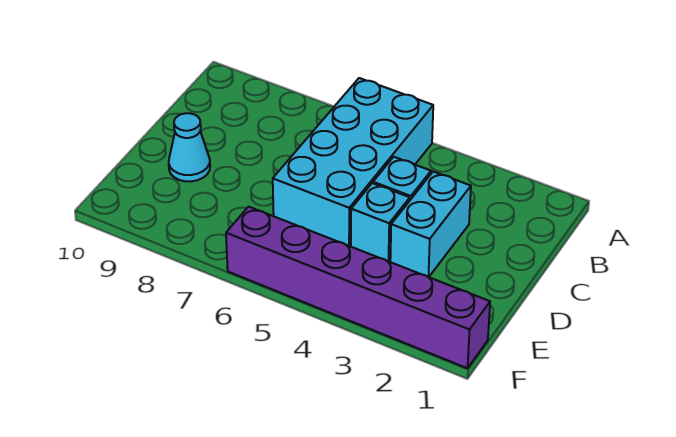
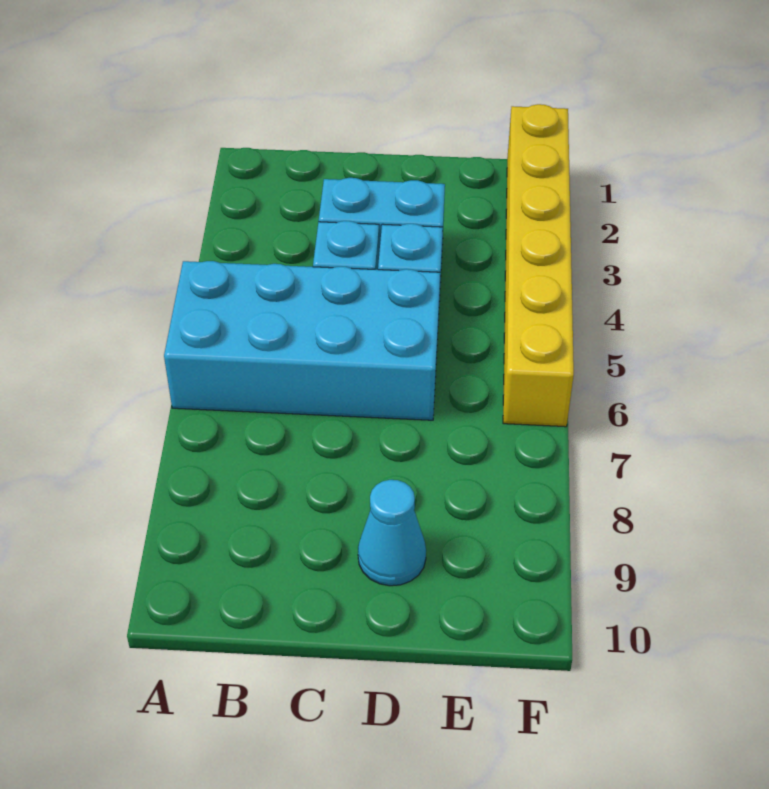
purple 1x6 brick [226,207,490,368] -> yellow 1x6 brick [503,104,574,427]

